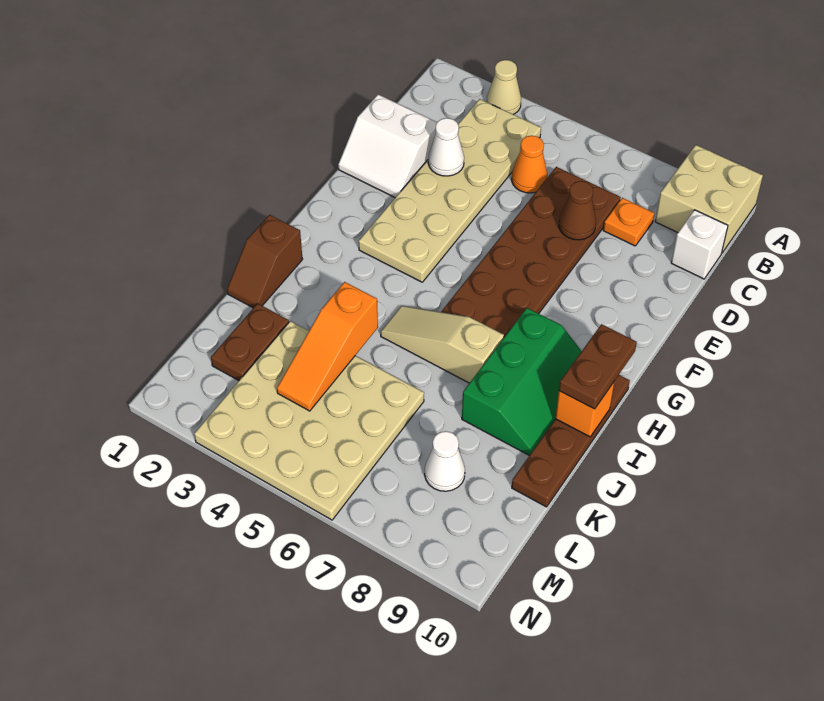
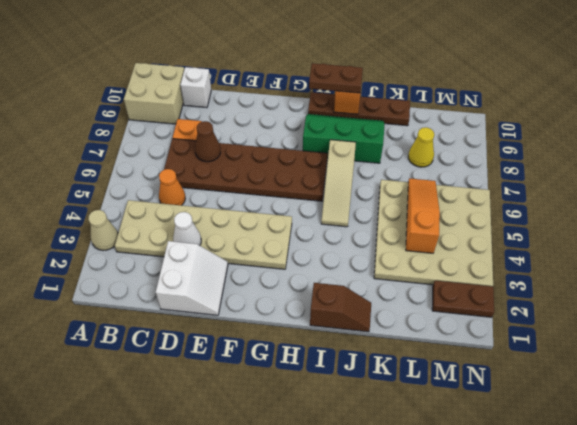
orange 1x3 slope [277,282,378,411] -> orange 1x3 slope turned to [406,178,440,253]
brown 1x2 plate [211,304,289,380] -> brown 1x2 plate moved to [432,281,494,317]
white 1x1 cone [425,431,465,491] -> yellow 1x1 cone [408,127,434,167]

